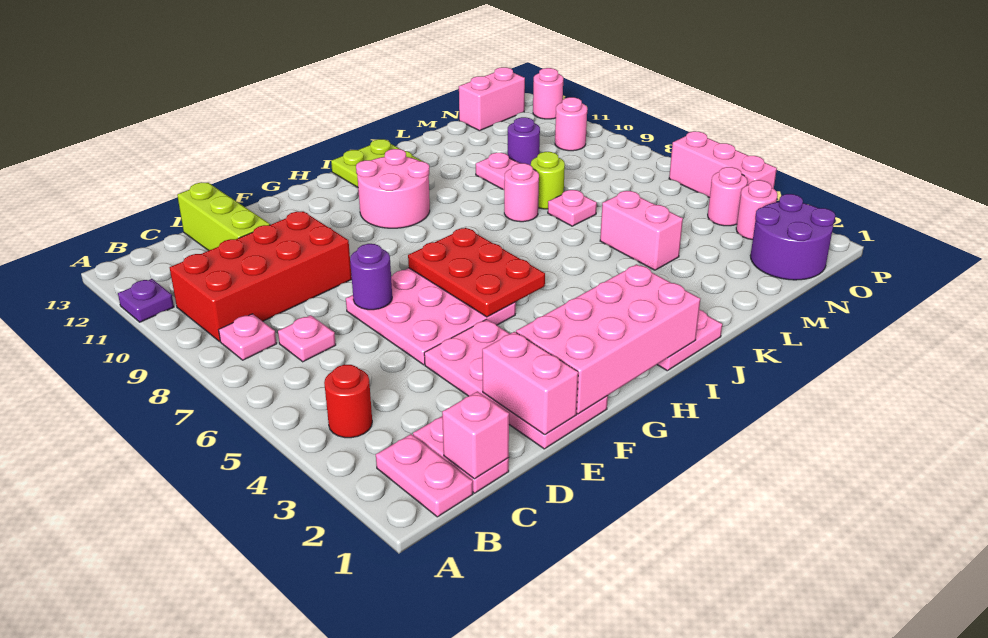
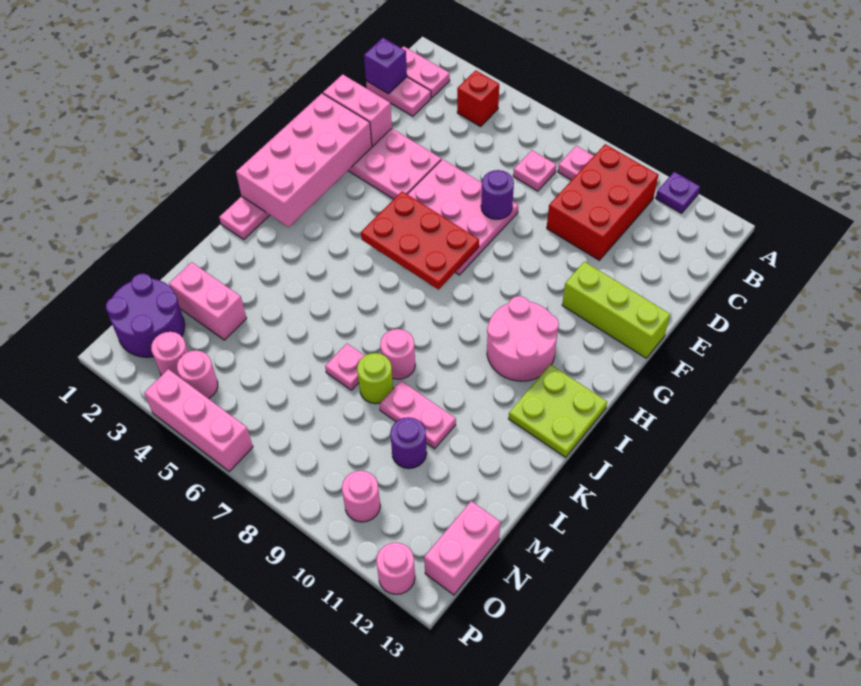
red 1x1 round brick [324,365,372,438] -> red 1x1 brick [457,70,499,127]
red 2x4 brick [170,211,352,342] -> red 2x3 brick [547,144,659,260]
pink 1x1 brick [442,391,509,479] -> purple 1x1 brick [364,38,407,94]
lime 1x3 brick [177,182,270,251] -> lime 1x3 brick moved to [562,262,670,358]
pink 1x2 brick [600,191,683,270] -> pink 1x2 brick moved to [169,262,247,340]

